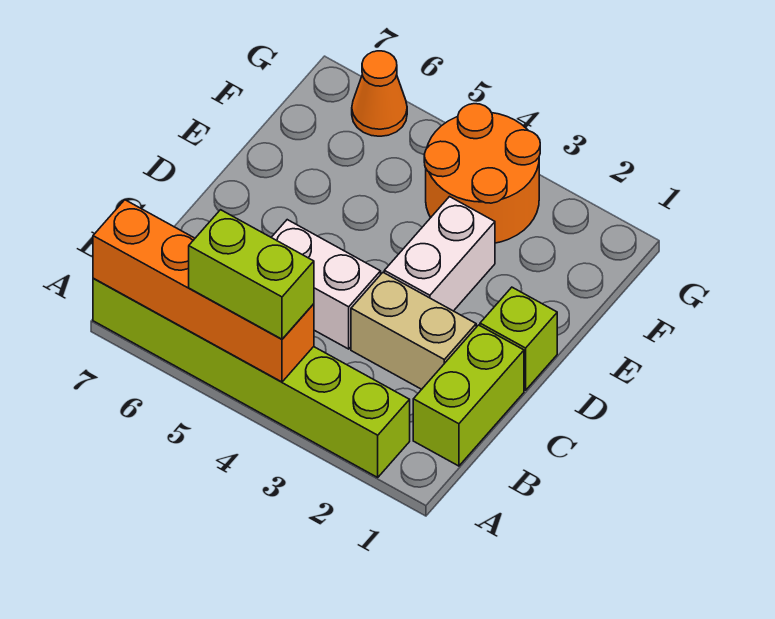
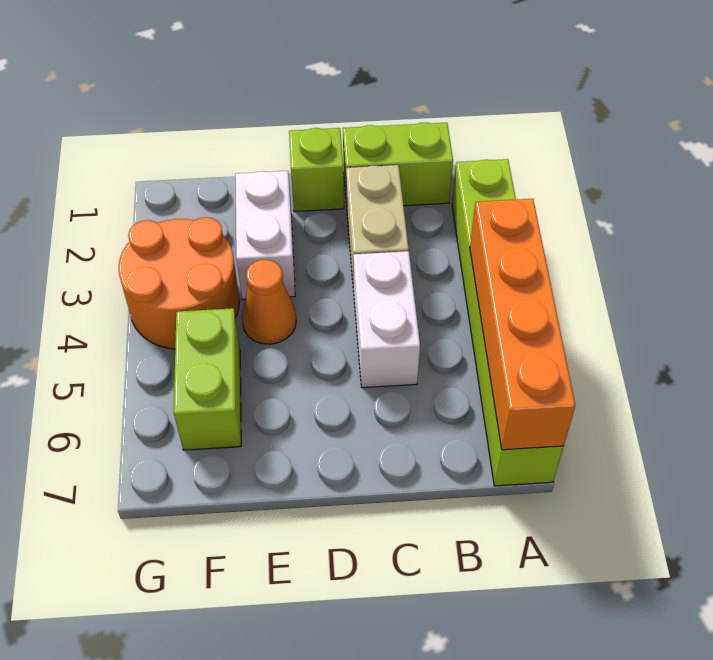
lime 1x2 brick [189,210,314,339] -> lime 1x2 brick moved to [174,308,241,450]
white 1x2 brick [384,197,495,311] -> white 1x2 brick turned to [235,171,295,300]
orange 1x1 cone [352,51,407,136] -> orange 1x1 cone moved to [242,260,296,344]

